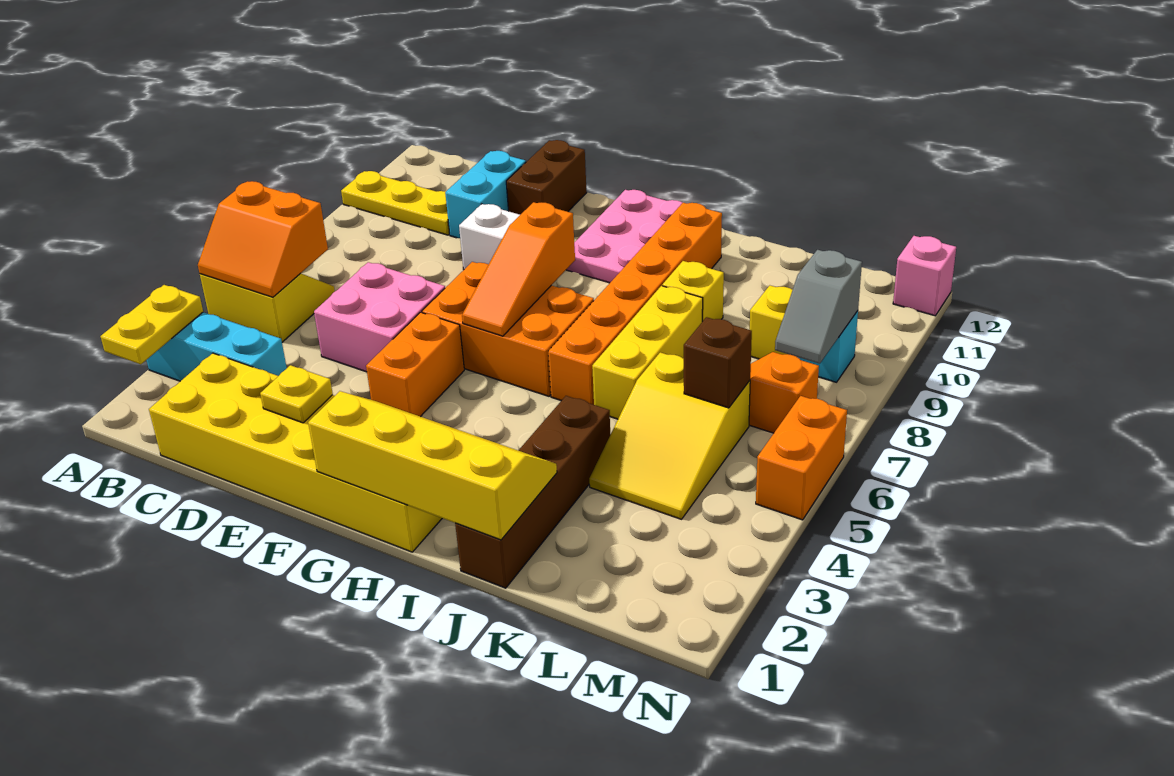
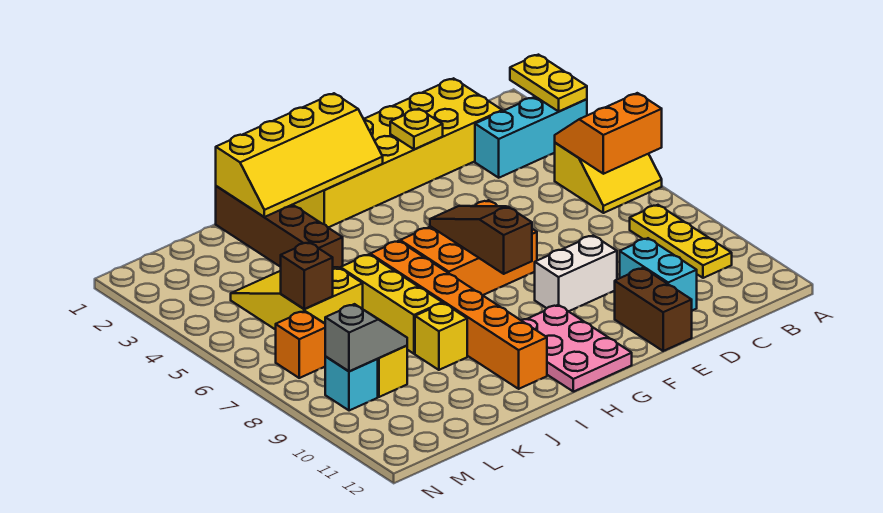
yellow 1x3 plate [341,171,450,235] -> yellow 1x3 plate turned to [630,205,732,278]
pink 2x2 brick [314,262,445,372] -> none
orange 1x2 brick [366,312,464,417] -> none
orange 1x3 slope [462,202,575,336] -> brown 1x3 slope [430,206,532,274]
grey 1x2 slope [775,250,862,364] -> grey 1x2 slope turned to [325,304,407,371]
orange 1x2 brick [756,396,847,520] -> none
pink 1x1 brick [893,236,956,316] -> none

